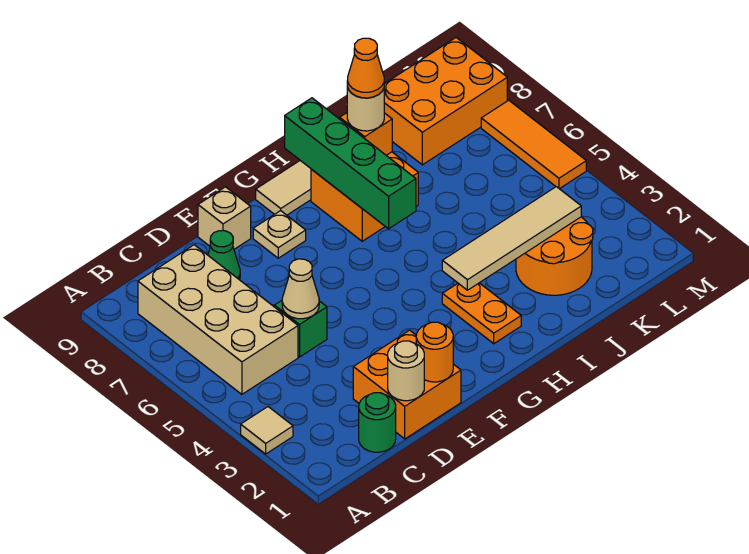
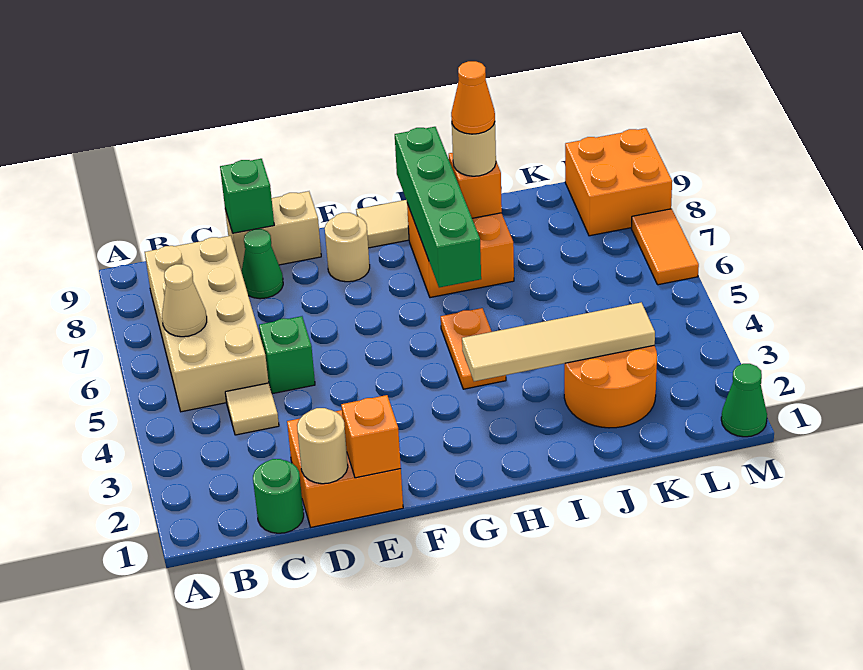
tan 1x1 tile [241,407,293,454] -> tan 1x1 tile moved to [225,383,279,435]
tan 1x1 cone [282,259,319,319] -> tan 1x1 cone moved to [162,264,207,337]
none -> green 1x1 brick [220,159,274,233]
orange 1x1 round brick [416,322,453,382] -> orange 1x1 brick [341,395,401,478]
tan 1x1 brick [198,187,251,249] -> tan 1x2 brick [225,191,321,272]
tan 1x1 plate [253,211,306,258] -> tan 1x1 round brick [325,213,370,282]
orange 1x2 plate [442,283,521,344] -> orange 1x2 plate moved to [441,308,506,389]
orange 2x3 brick [384,38,507,165] -> orange 2x2 brick [565,128,672,236]
none -> green 1x1 cone [721,364,767,437]
orange 1x3 tile [481,100,586,189] -> orange 1x2 tile [632,209,699,285]

